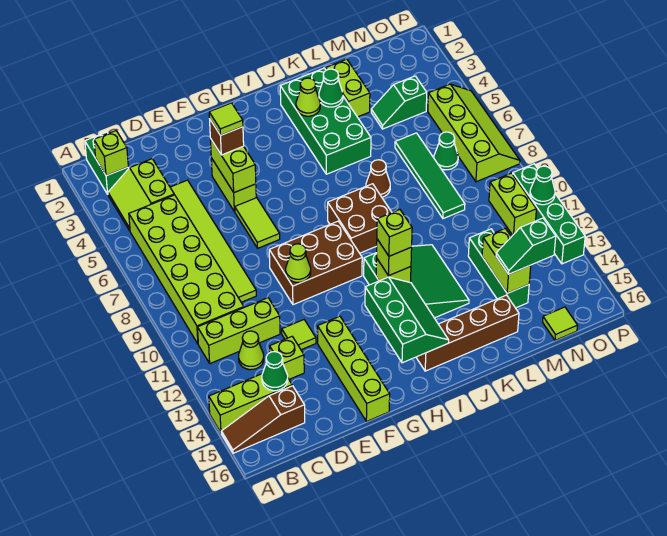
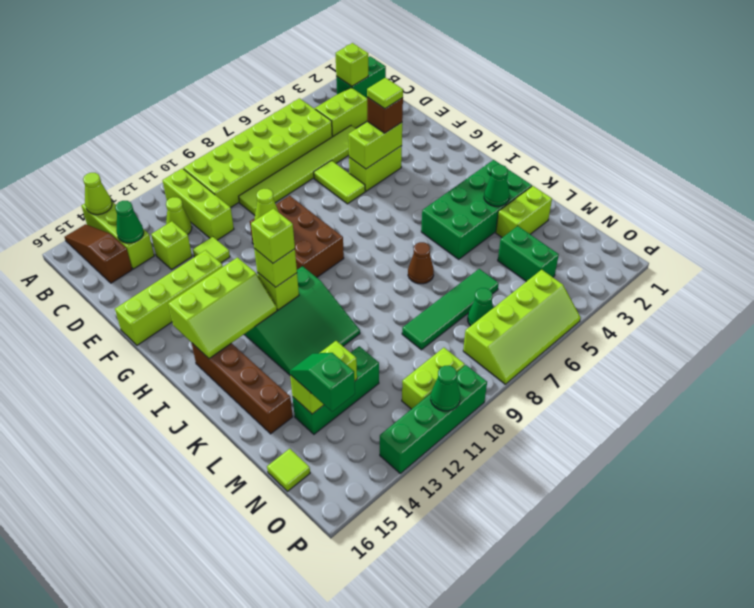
lime 1x2 tile [235,198,280,248] -> lime 1x2 tile turned to [314,161,365,204]
green 2x3 slope [365,277,449,363] -> lime 2x3 slope [168,258,277,359]
brown 2x2 brick [328,184,392,253] -> none
lime 1x1 cone [296,78,320,116] -> lime 1x1 cone moved to [83,173,112,215]
green 1x2 slope [371,76,427,129] -> green 1x2 brick [498,226,559,282]

